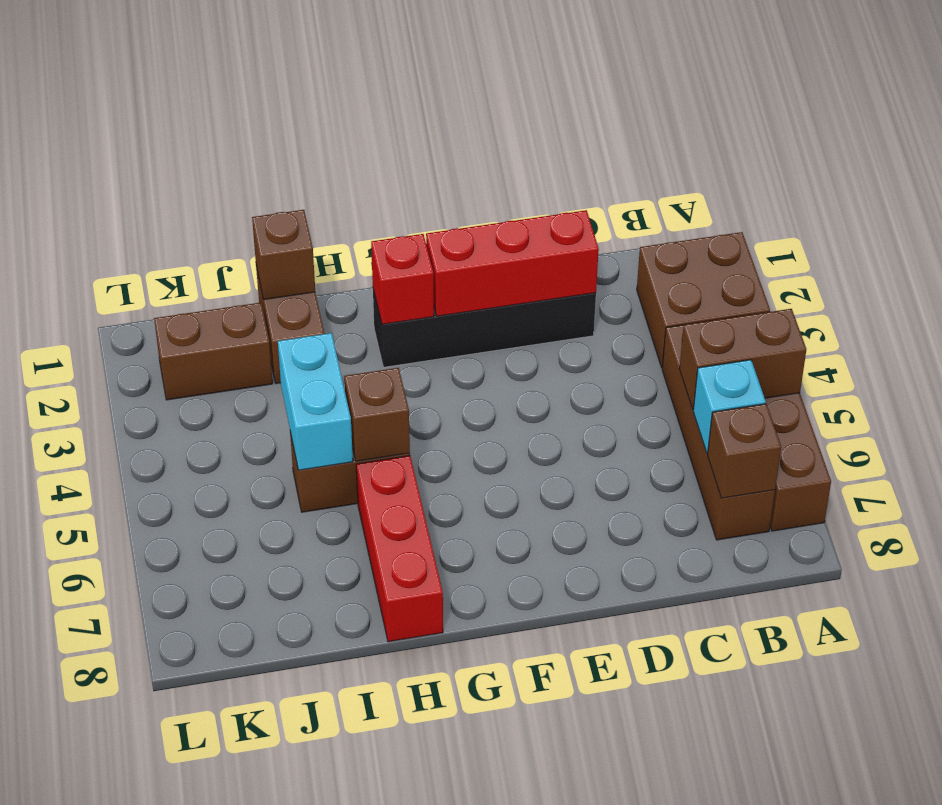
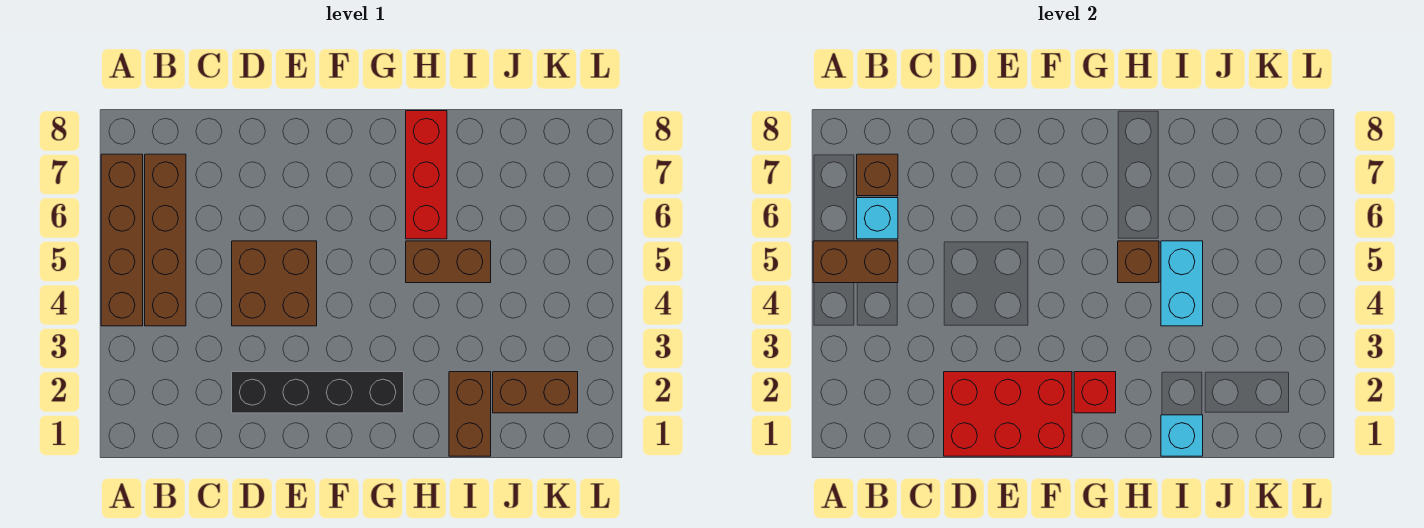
brown 2x2 brick [637,232,770,368] -> brown 2x2 brick moved to [232,241,317,326]
red 1x3 brick [426,210,599,316] -> red 2x3 brick [944,372,1072,456]
brown 1x1 brick [252,210,315,300] -> cyan 1x1 brick [1161,415,1203,456]

